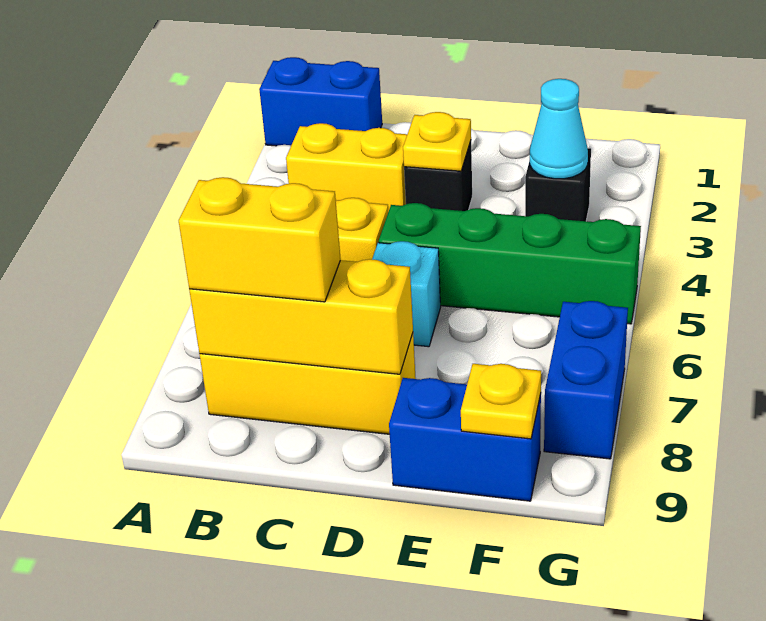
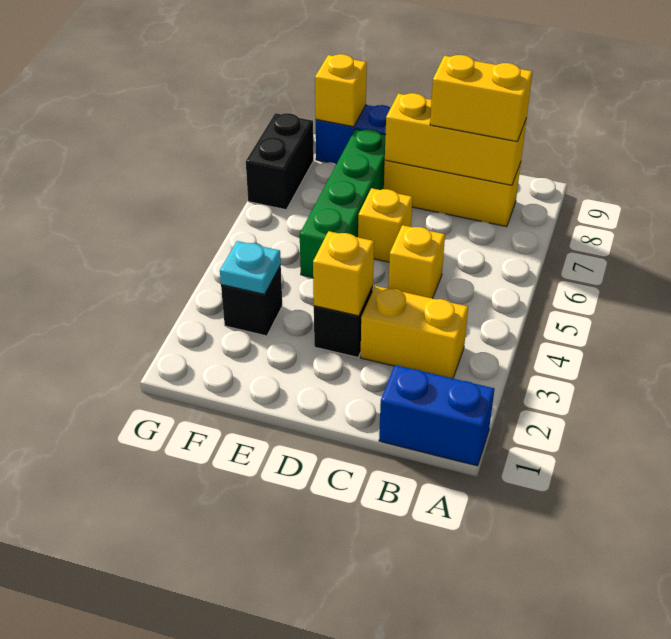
yellow 1x1 plate [403,112,471,171] -> yellow 1x1 brick [313,231,374,316]
green 1x4 brick [379,203,641,324] -> green 1x4 brick turned to [300,129,385,277]
cyan 1x1 brick [372,241,441,347] -> yellow 1x1 brick [358,188,413,262]
cyan 1x1 cone [530,79,588,179] -> cyan 1x1 plate [220,241,281,294]
yellow 1x1 plate [461,364,541,439] -> yellow 1x1 brick [315,54,367,127]
blue 1x2 brick [544,301,628,459] -> black 1x2 brick [246,113,314,210]

